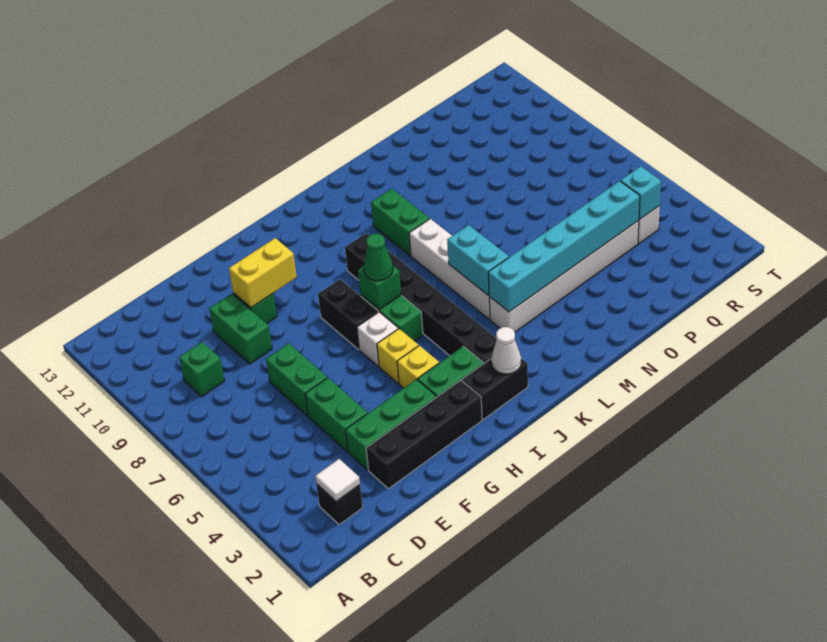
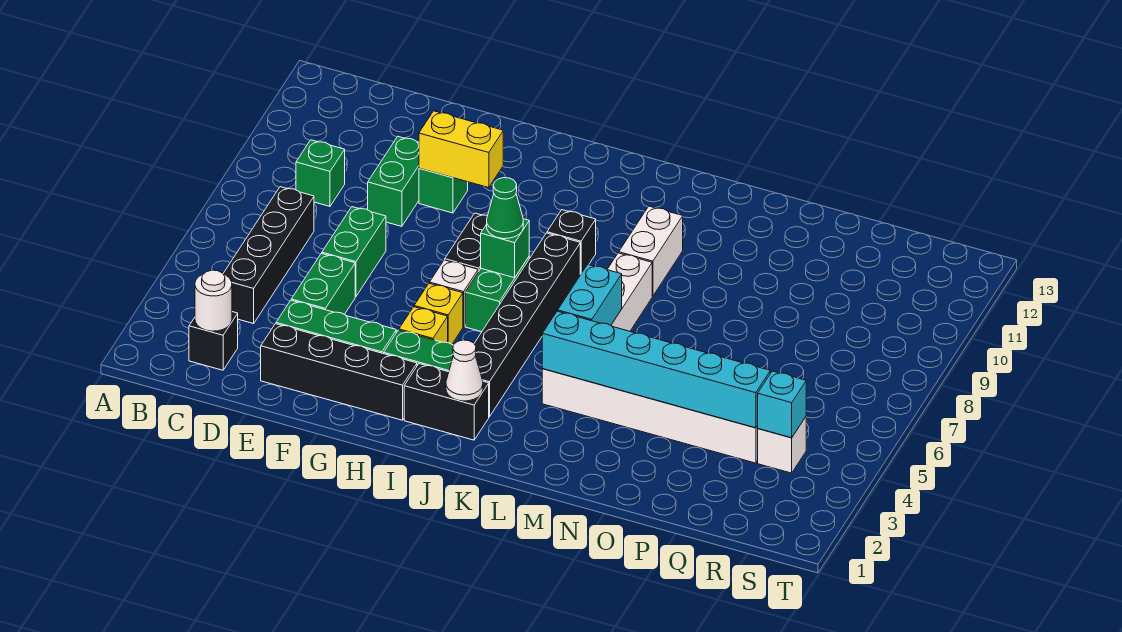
white 1x1 tile [315,459,360,502] -> white 1x1 round brick [195,270,232,331]
none -> black 1x4 brick [223,187,314,324]
green 1x2 brick [371,189,429,256] -> white 1x2 brick [619,206,683,296]

